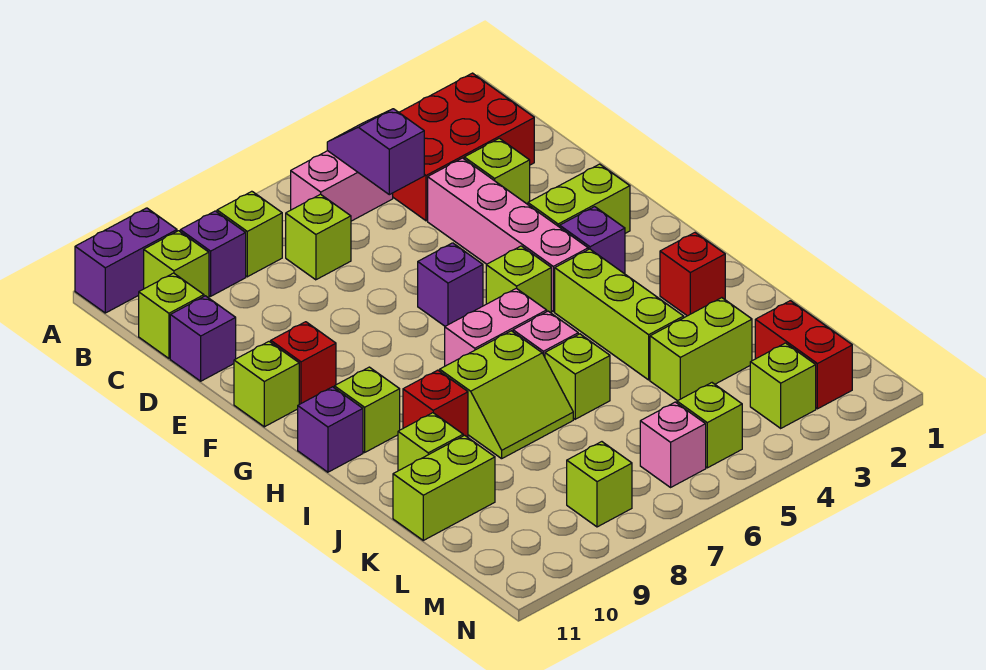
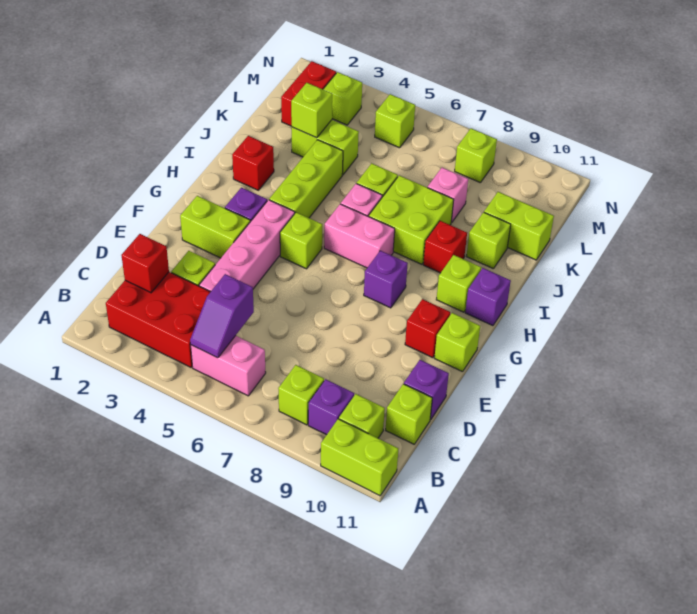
purple 1x2 brick [75,208,177,313] -> lime 1x2 brick [321,419,398,496]
none -> red 1x1 brick [121,234,169,293]
lime 1x1 brick [286,194,351,280] -> lime 1x1 brick moved to [291,83,332,138]
purple 1x1 brick [418,243,483,326] -> purple 1x1 brick moved to [364,251,408,308]
lime 2x2 slope [440,331,573,459] -> lime 2x2 brick [369,175,454,264]
pink 1x1 brick [640,402,706,487] -> pink 1x1 brick moved to [428,168,468,223]

